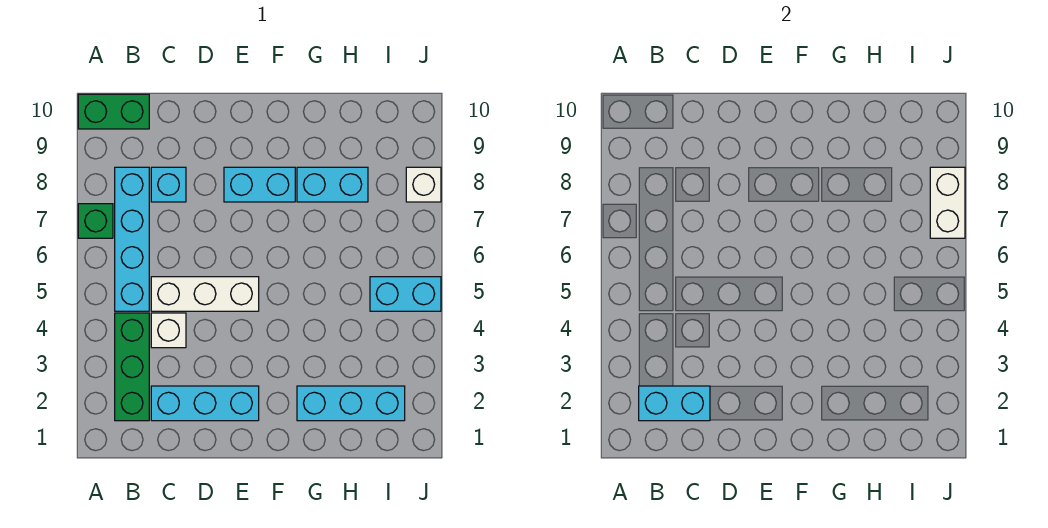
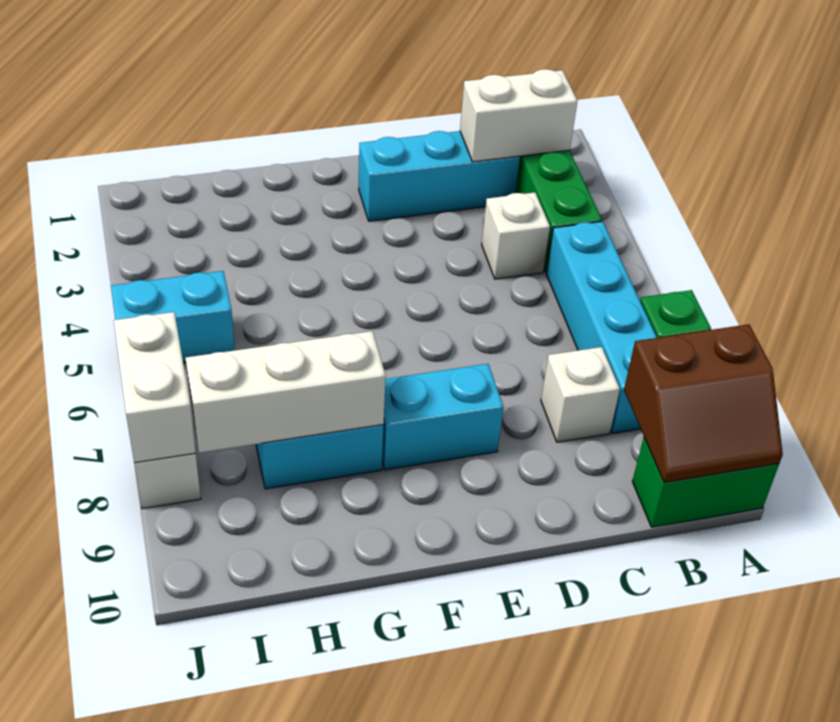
none -> brown 2x2 slope [624,324,783,483]
cyan 1x2 brick [639,386,710,421] -> white 1x2 brick [460,69,577,162]
white 1x3 brick [151,277,259,311] -> white 1x3 brick moved to [186,331,386,453]
cyan 1x1 brick [151,167,186,202] -> white 1x1 brick [541,347,620,442]
cyan 1x3 brick [297,386,405,421] -> none

